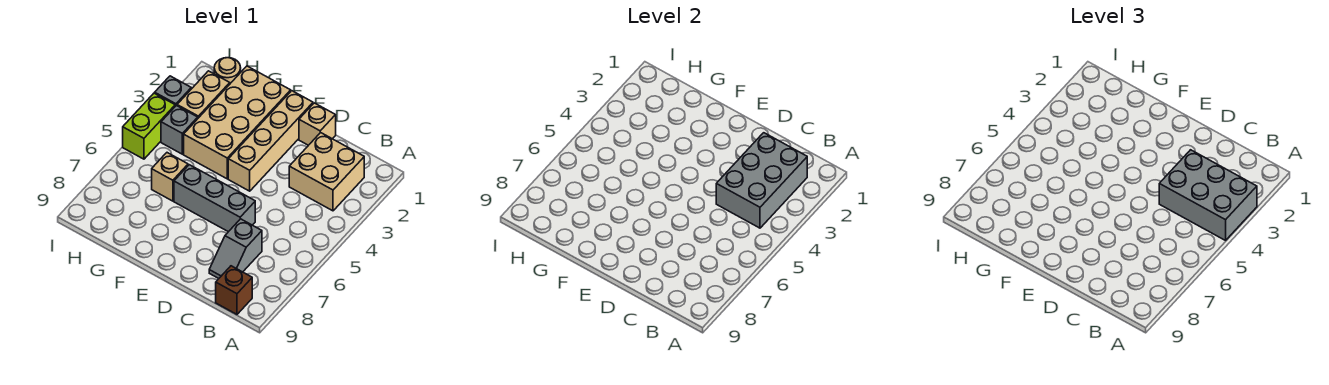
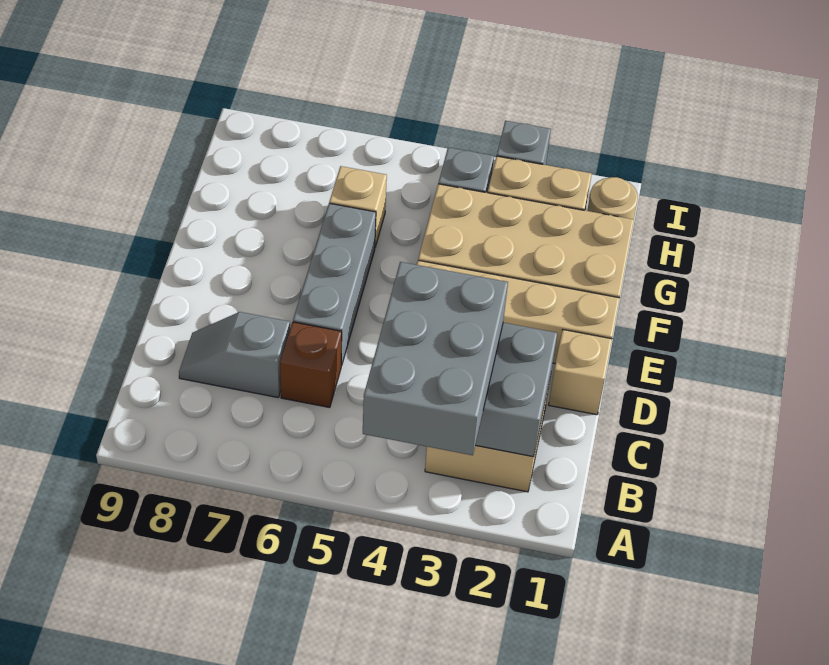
brown 1x1 brick [216,266,252,314] -> brown 1x1 brick moved to [280,322,342,408]
lime 1x2 brick [123,93,175,159] -> none

